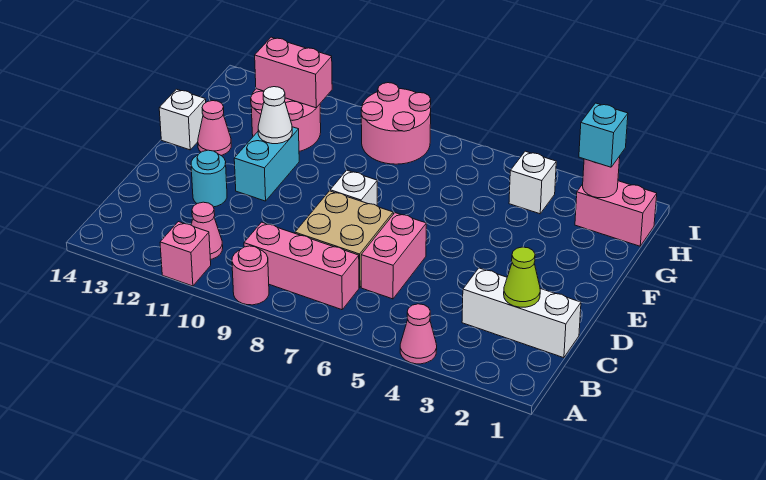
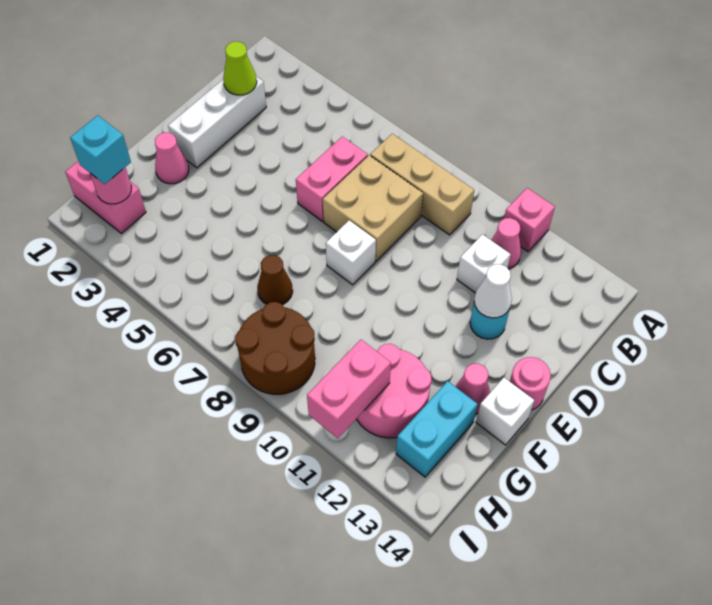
pink 1x1 cone [400,304,437,364] -> pink 1x1 cone moved to [155,132,189,184]
pink 1x1 round brick [232,246,269,305] -> pink 1x1 round brick moved to [510,357,551,410]
pink 1x3 brick [244,222,359,310] -> tan 1x3 brick [370,134,474,235]
white 1x3 brick [462,268,581,358] -> white 1x3 brick turned to [168,76,266,168]
cyan 1x2 brick [234,127,299,201] -> cyan 1x2 brick moved to [396,381,478,477]
white 1x1 cone [258,87,292,144] -> white 1x1 cone moved to [474,264,512,318]
none -> brown 1x1 cone [257,255,293,304]
white 1x1 brick [509,151,556,214] -> white 1x1 brick moved to [457,234,511,293]
pink 2x2 round brick [361,83,431,164] -> brown 2x2 round brick [235,302,315,394]
pink 1x2 brick [255,37,332,108] -> pink 1x2 brick turned to [307,340,391,438]

